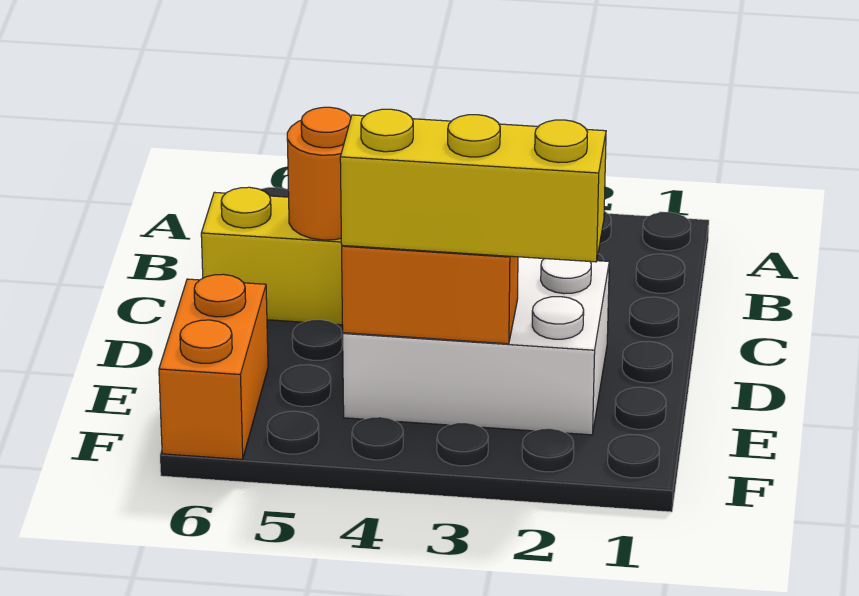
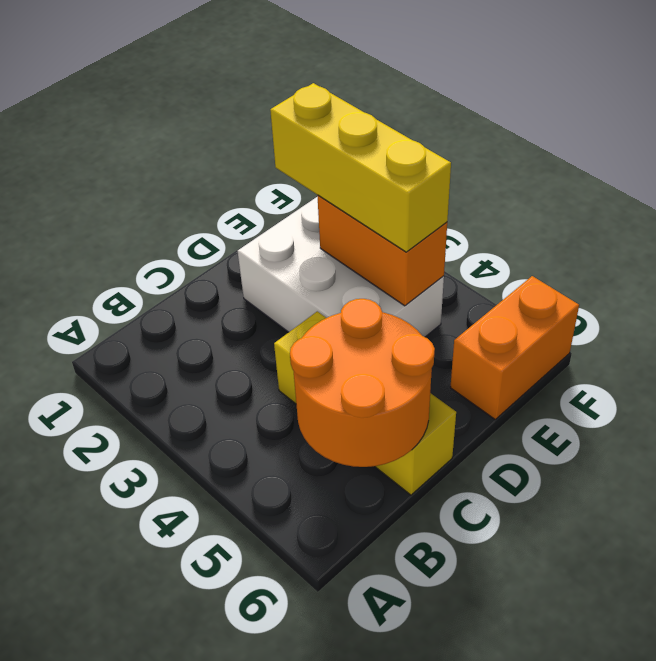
orange 1x1 round brick [287,107,351,240] -> orange 2x2 round brick [290,299,435,467]

